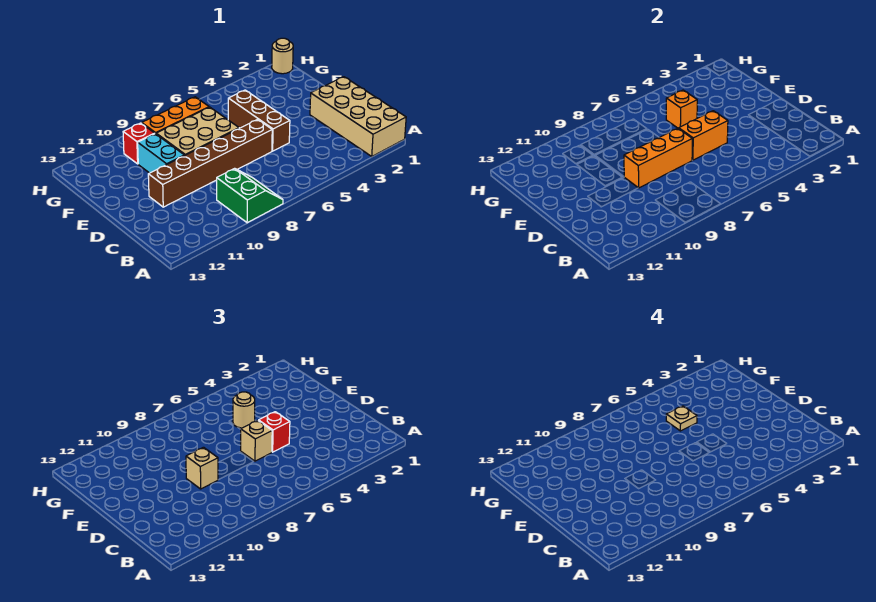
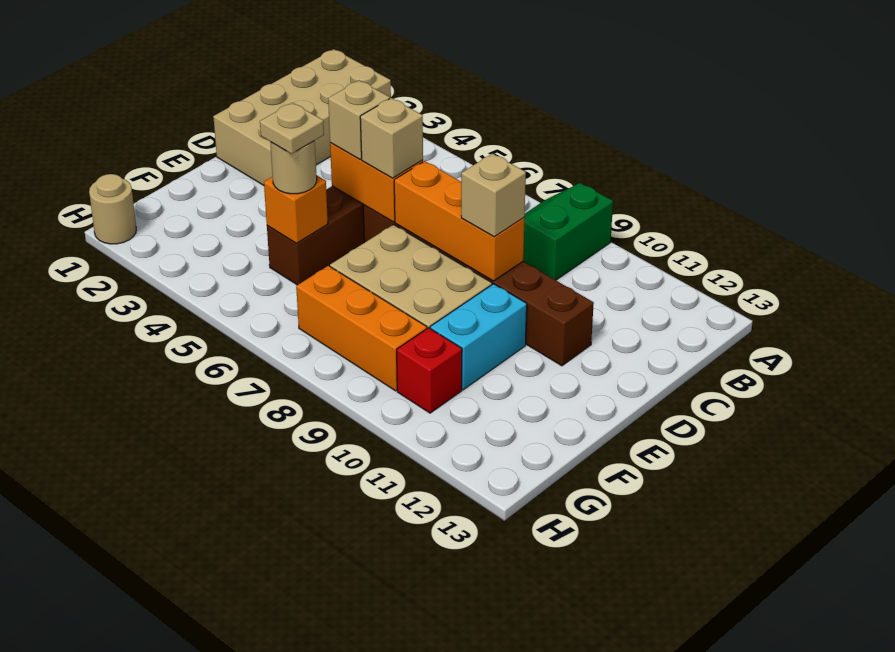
red 1x1 brick [258,412,290,452] -> tan 1x1 brick [328,80,390,159]

